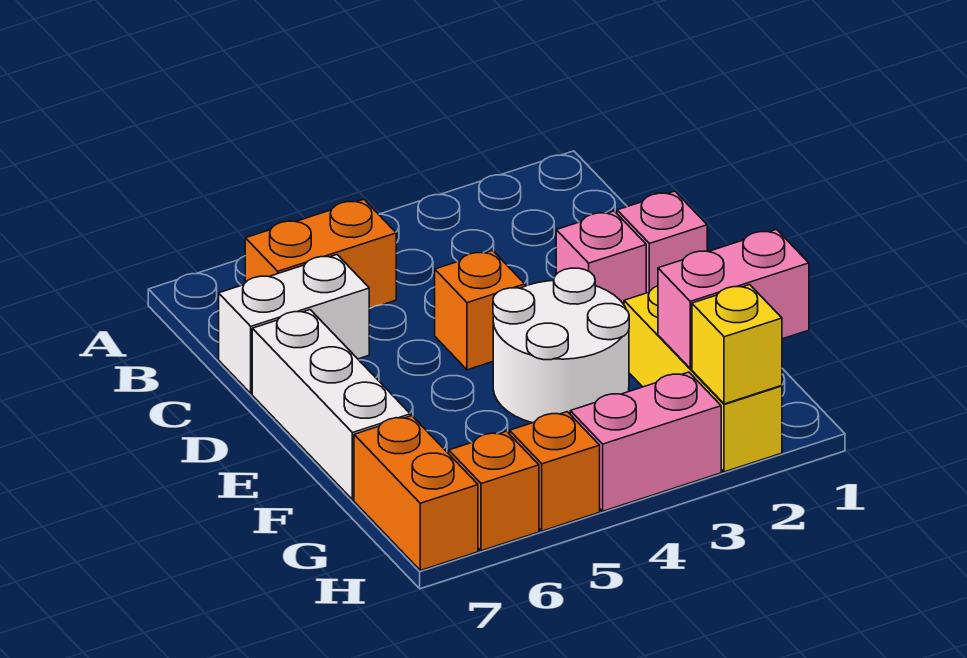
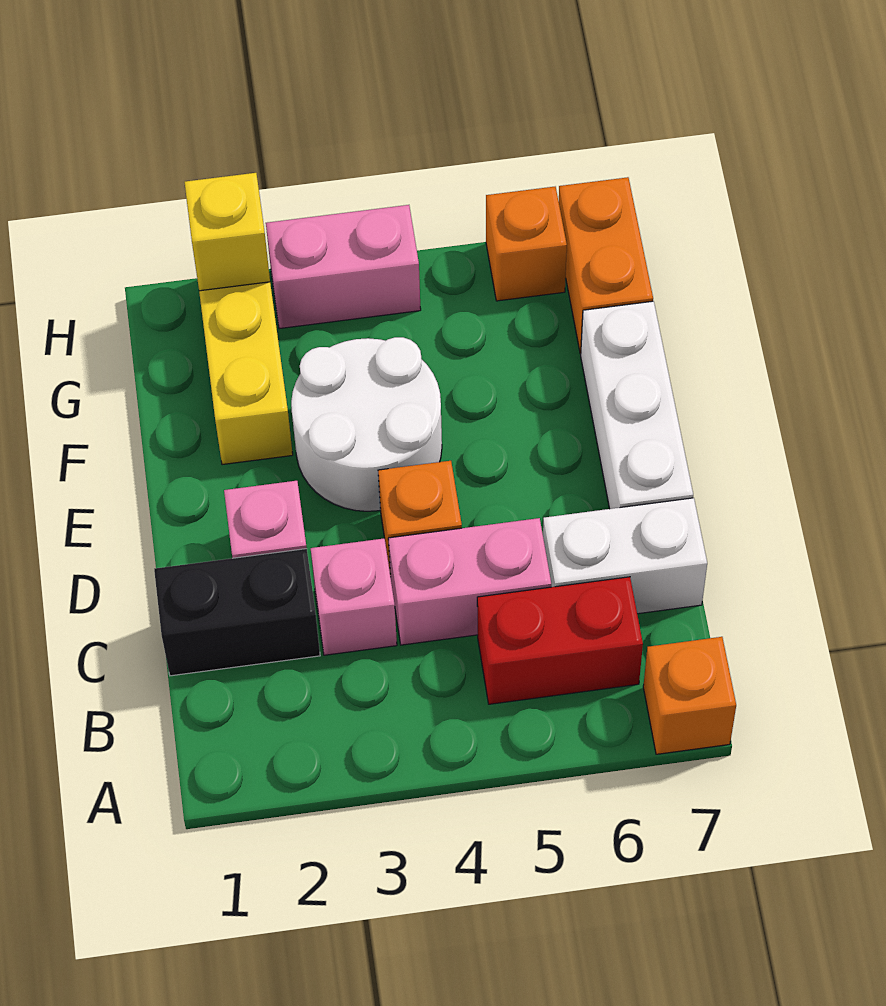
orange 1x2 brick [245,199,396,309] -> red 1x2 brick [477,577,643,704]
none -> black 1x2 brick [154,549,320,676]
pink 1x1 brick [617,191,707,293] -> pink 1x1 brick moved to [311,538,397,655]
pink 1x2 brick [658,229,809,369] -> pink 1x2 brick moved to [388,518,551,645]
orange 1x1 brick [510,412,600,531] -> orange 1x1 brick moved to [643,637,736,754]

